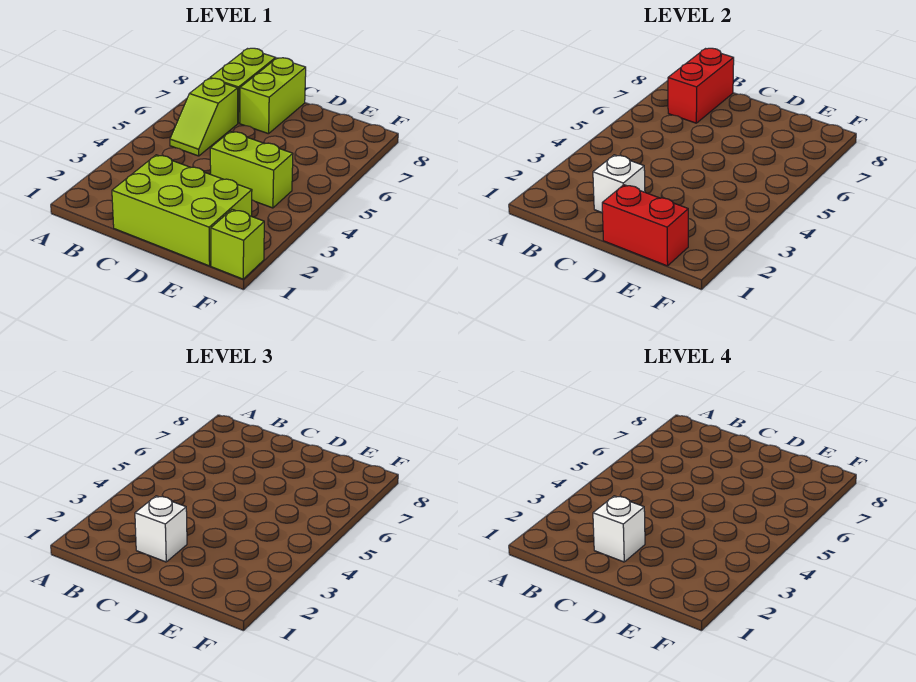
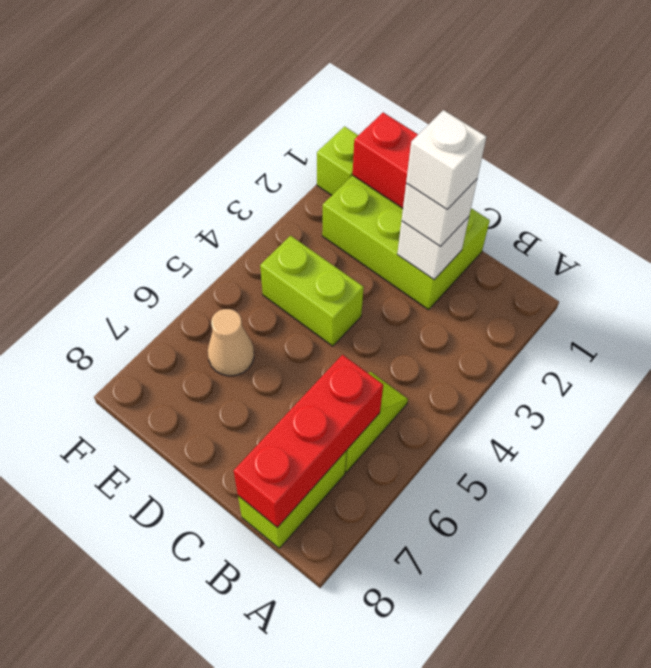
red 1x2 brick [668,48,734,123] -> red 1x3 brick [234,355,383,528]
lime 1x2 brick [240,58,306,134] -> none
none -> tan 1x1 cone [208,309,254,376]

